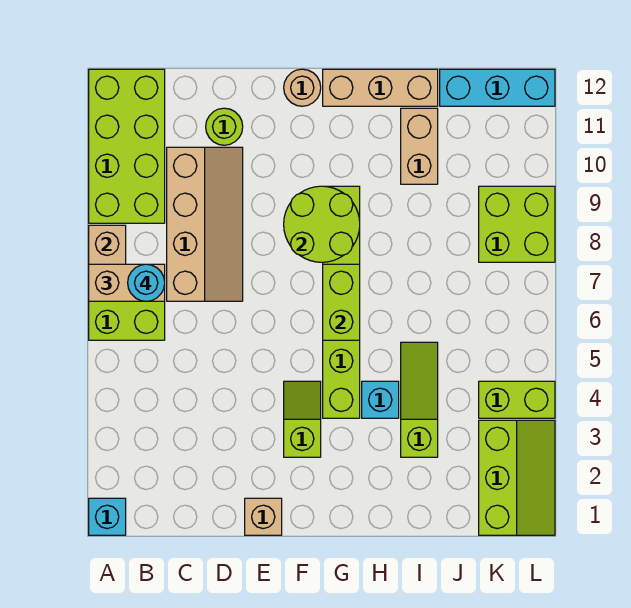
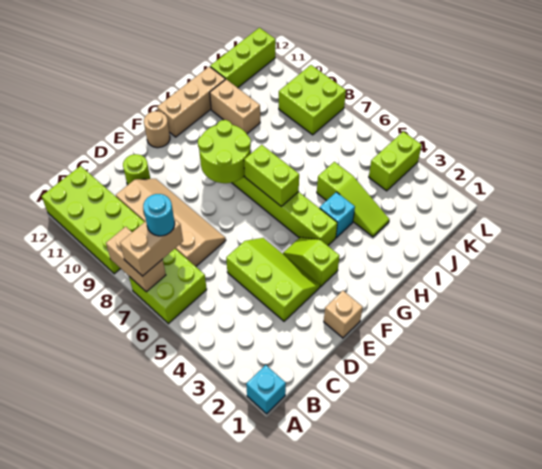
lime 1x3 slope [401,342,438,457] -> lime 1x3 slope turned to [317,162,389,237]
cyan 1x3 brick [440,69,555,106] -> lime 1x3 brick [210,28,276,88]
lime 2x3 slope [479,420,555,535] -> lime 2x3 slope moved to [226,238,320,321]

